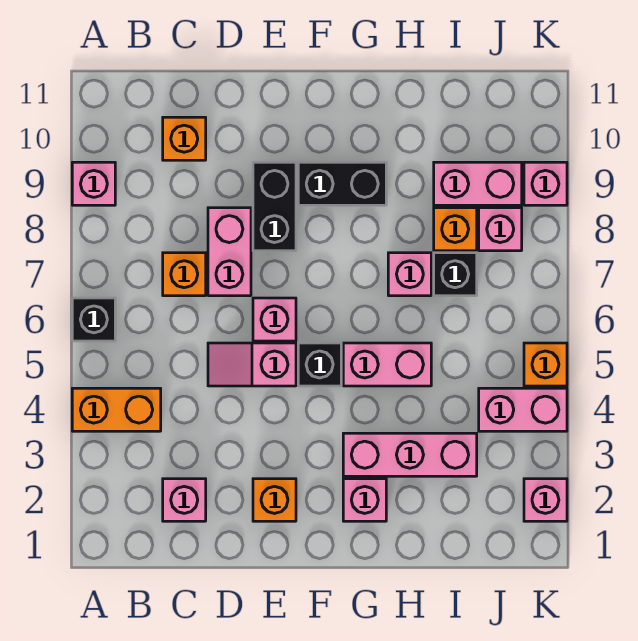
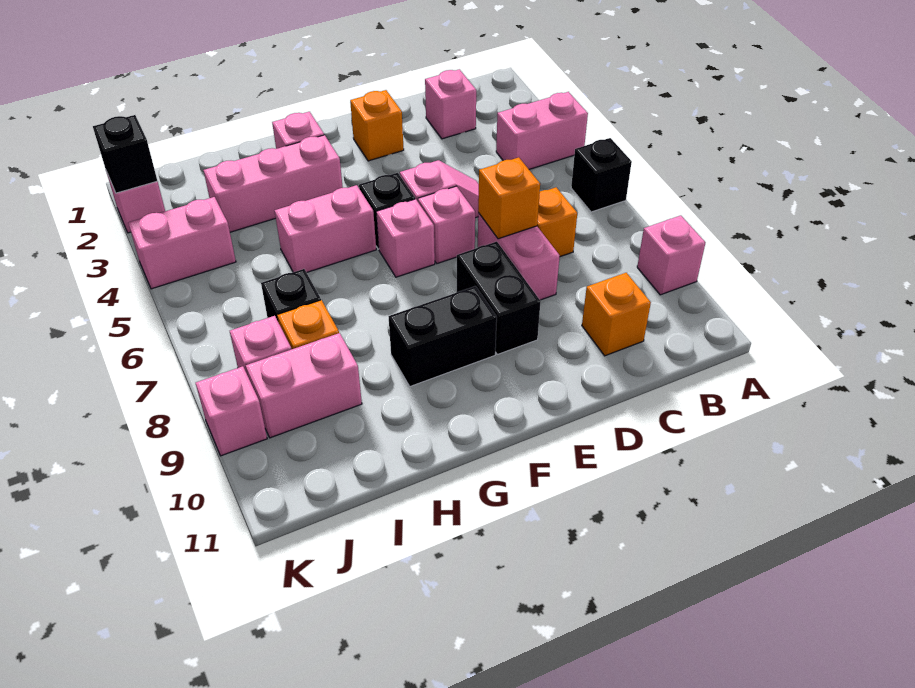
orange 1x2 brick [72,388,161,431] -> pink 1x2 brick [496,92,588,169]
pink 1x1 brick [388,253,431,296] -> pink 1x1 brick moved to [376,199,435,277]
none -> black 1x1 brick [93,115,157,193]
orange 1x1 brick [524,343,567,386] -> orange 1x1 brick moved to [478,157,540,239]

